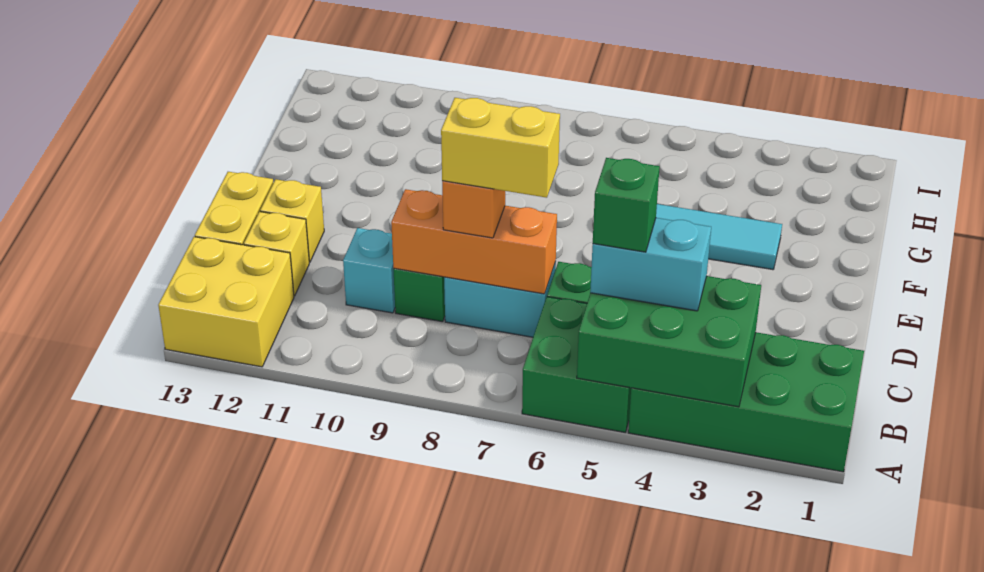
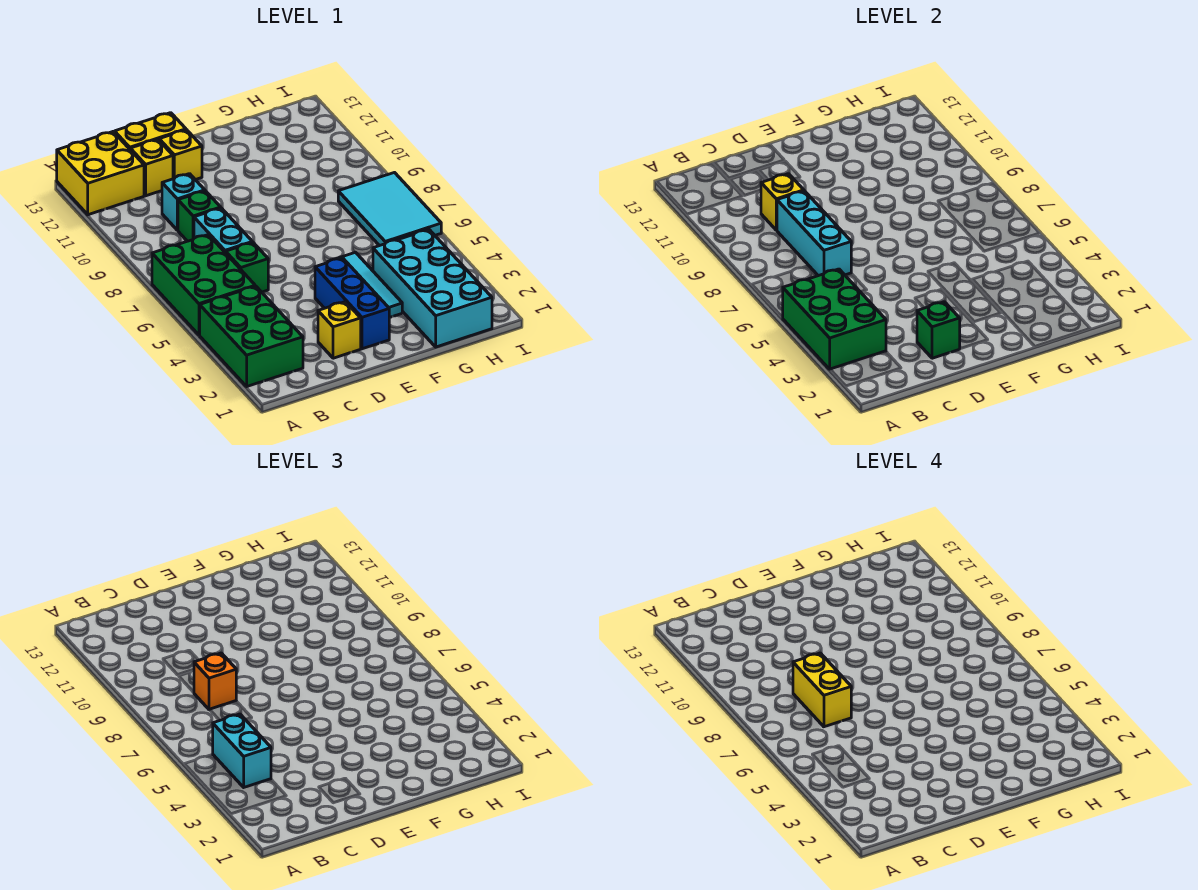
green 2x4 brick [628,332,864,472] -> green 2x3 brick [200,286,303,386]
green 2x2 brick [522,297,631,432] -> green 2x3 brick [152,235,255,335]
green 1x1 brick [593,158,660,252] -> green 1x1 brick moved to [917,302,960,358]
orange 1x3 brick [391,189,557,294] -> cyan 1x3 brick [777,191,851,276]
none -> yellow 1x1 brick [761,174,804,230]
none -> yellow 1x1 brick [318,302,361,358]
none -> blue 1x3 brick [315,258,389,349]
none -> cyan 2x4 brick [373,230,492,347]
none -> cyan 2x3 tile [338,173,441,246]

